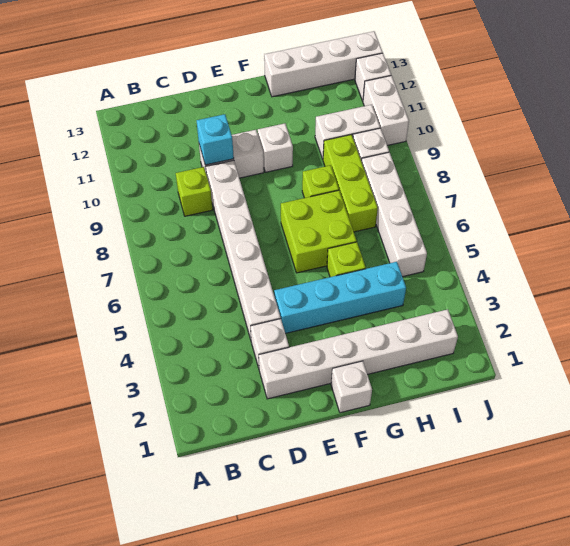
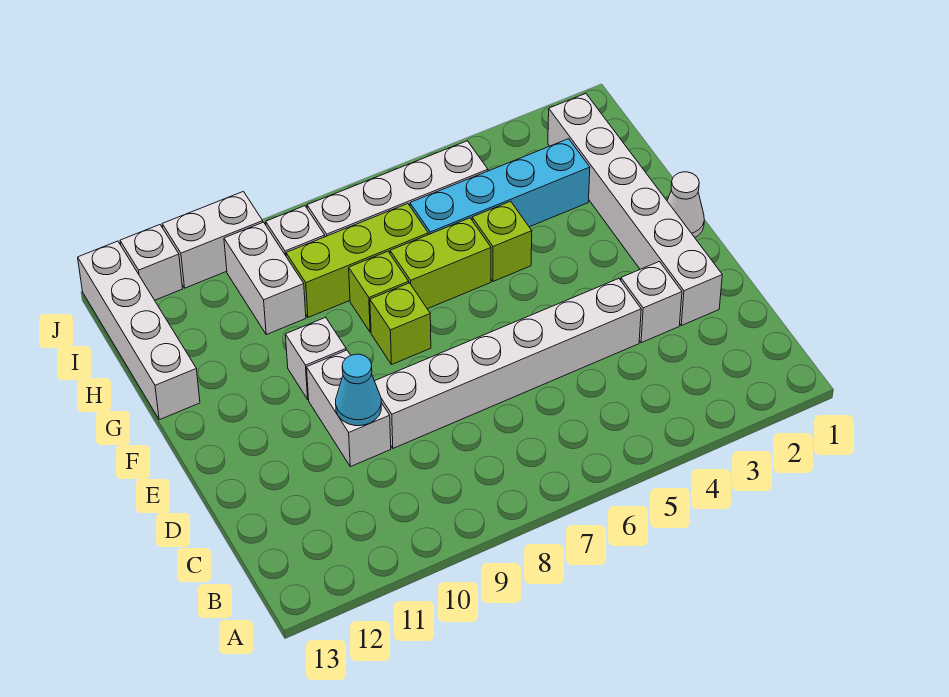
lime 1x1 brick [176,167,213,216] -> lime 1x1 brick moved to [370,283,431,364]
cyan 1x1 brick [197,114,234,165] -> cyan 1x1 cone [336,354,381,426]
cyan 1x4 brick [274,262,406,333] -> cyan 1x4 brick turned to [410,139,590,235]
white 1x1 brick [331,361,372,413] -> white 1x1 cone [667,172,704,237]
lime 2x2 brick [281,190,357,273] -> lime 1x2 brick [390,218,491,309]

